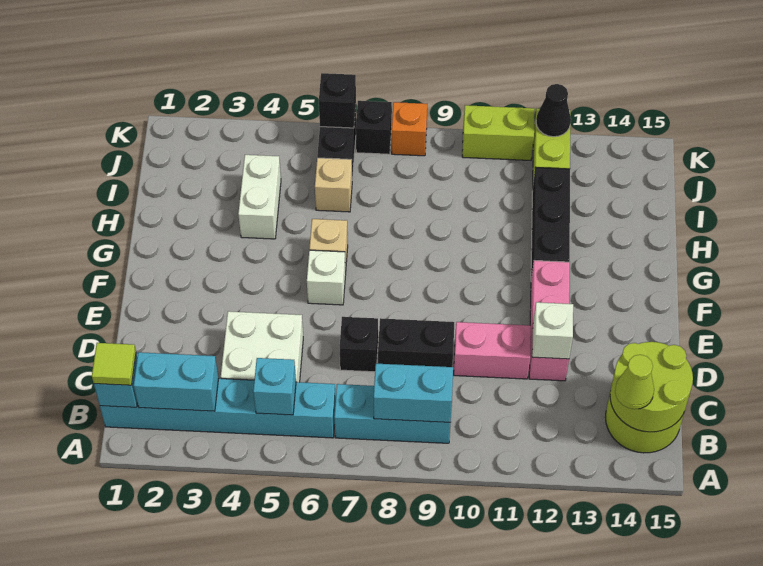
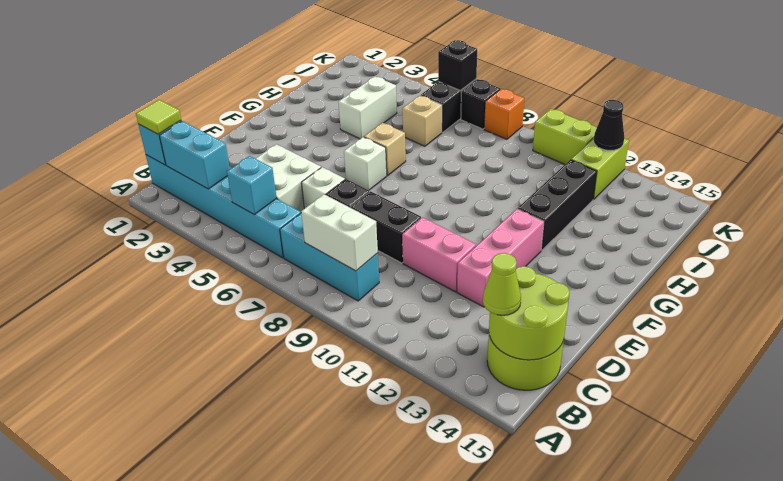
cyan 1x2 brick [374,363,453,422] -> white 1x2 brick [301,194,378,271]
white 1x1 brick [532,302,573,359] -> white 1x1 brick moved to [301,167,345,209]

